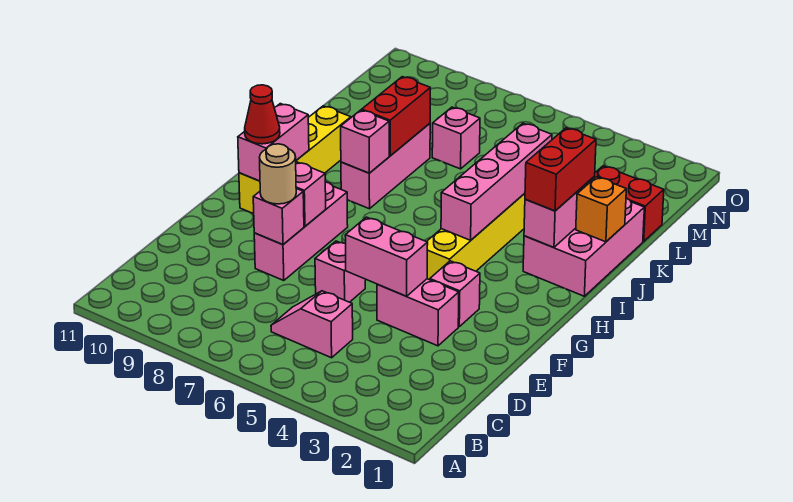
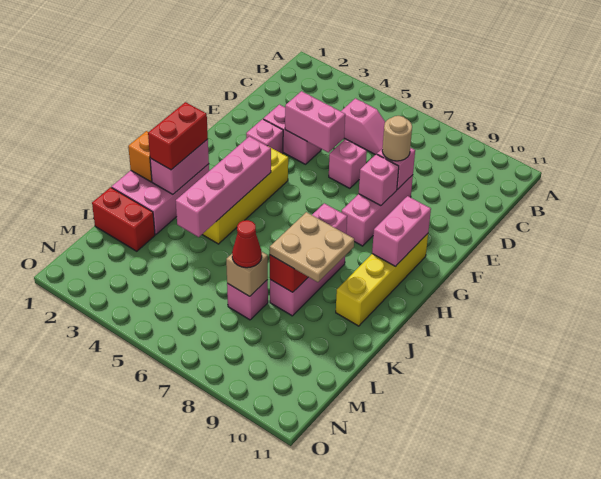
red 1x1 cone [245,85,280,144] -> red 1x1 cone moved to [232,220,262,268]
none -> tan 2x2 plate [270,212,354,282]
none -> tan 1x1 brick [226,252,268,296]

